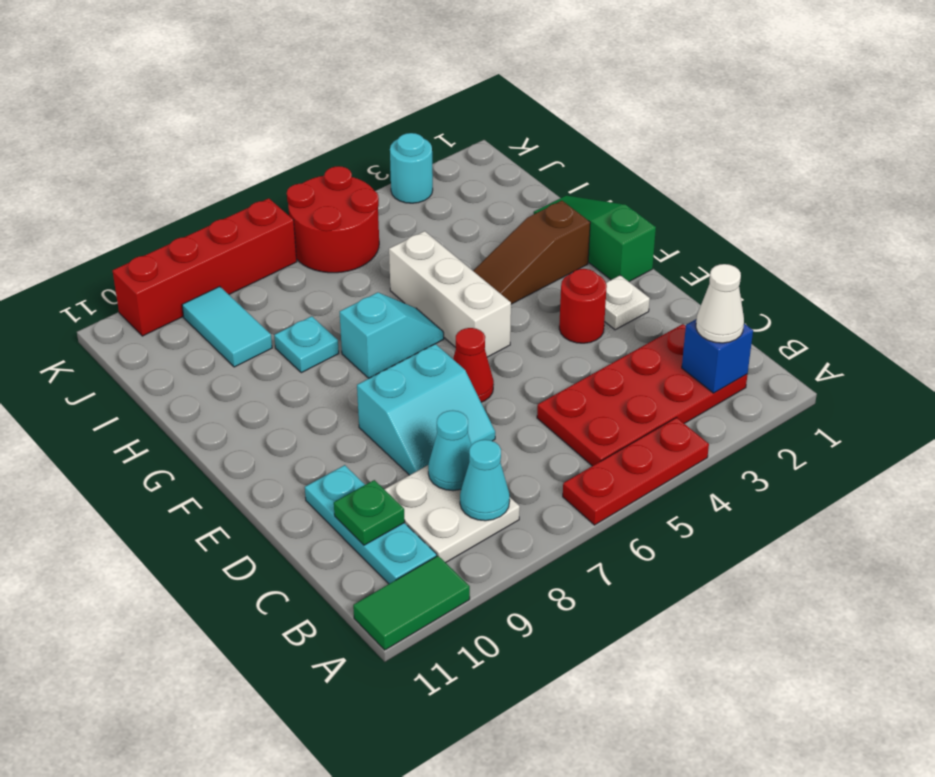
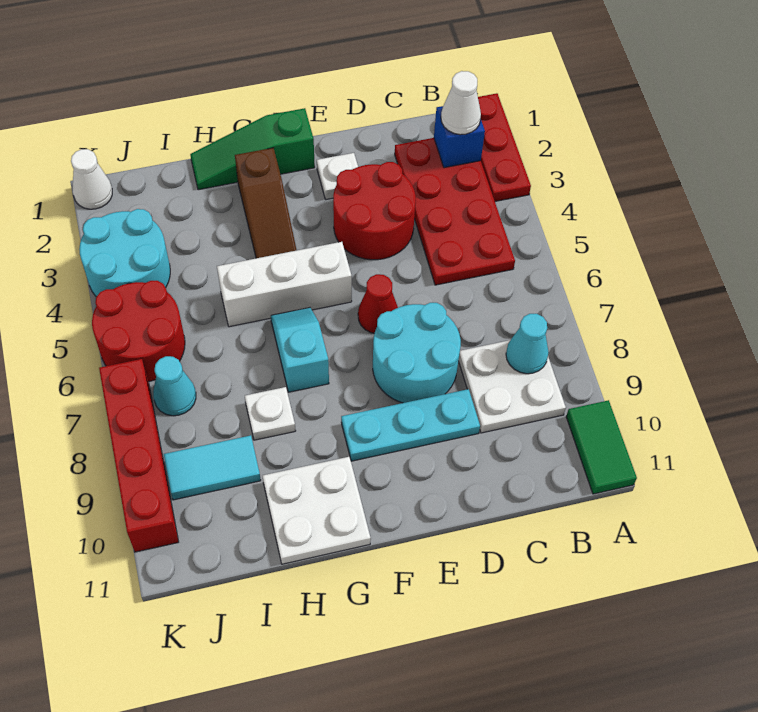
red 1x3 plate [563,418,709,525] -> red 1x3 plate moved to [478,93,531,201]
cyan 1x3 plate [305,465,437,584] -> cyan 1x3 plate moved to [341,389,480,461]
cyan 1x1 cone [428,410,471,491] -> cyan 1x1 cone moved to [153,356,196,416]
green 1x1 plate [334,480,405,545] -> none
cyan 2x2 slope [357,344,495,475] -> cyan 2x2 round brick [373,303,461,403]
red 1x1 round brick [559,269,607,343] -> red 2x2 round brick [333,162,416,260]
none -> white 2x2 plate [263,457,371,564]
cyan 1x1 plate [274,316,339,373] -> white 1x1 plate [245,387,296,440]
none -> white 1x1 cone [71,149,112,209]
cyan 1x1 round brick [390,133,433,203] -> cyan 2x2 round brick [79,209,170,297]

